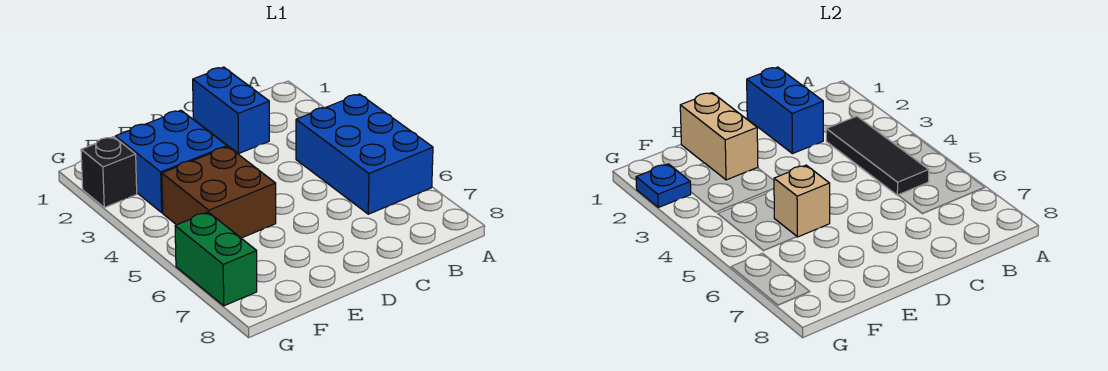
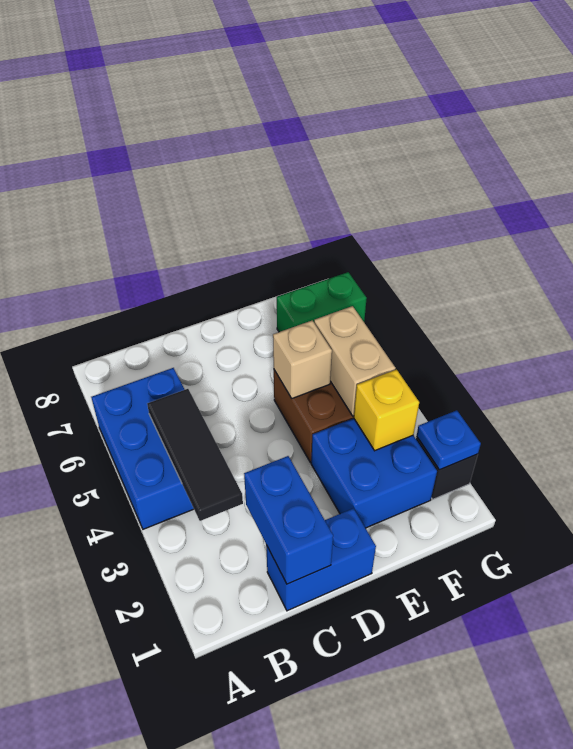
blue 1x2 brick [193,67,269,154] -> blue 1x2 brick turned to [266,508,376,611]
tan 1x2 brick [680,93,758,180] -> tan 1x2 brick moved to [314,306,396,416]
none -> yellow 1x1 brick [354,370,419,451]
green 1x2 brick [175,212,257,306] -> green 1x2 brick turned to [277,272,367,332]

